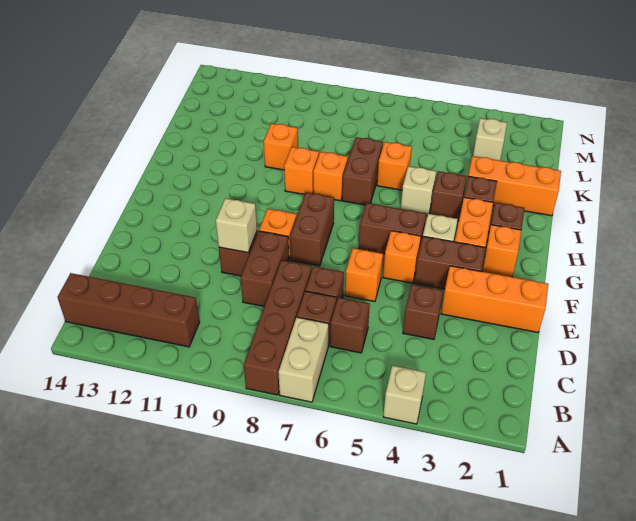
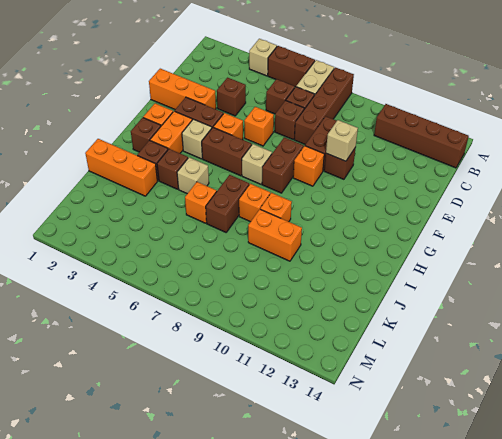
none -> brown 1x2 brick [268,46,315,87]
orange 1x1 brick [264,123,298,170] -> orange 1x2 brick [248,209,302,261]
tan 1x1 brick [473,118,507,161] -> tan 1x1 brick moved to [242,144,272,184]

